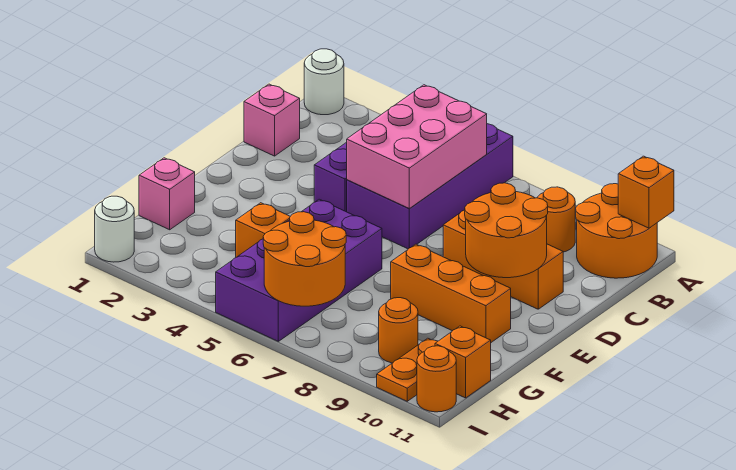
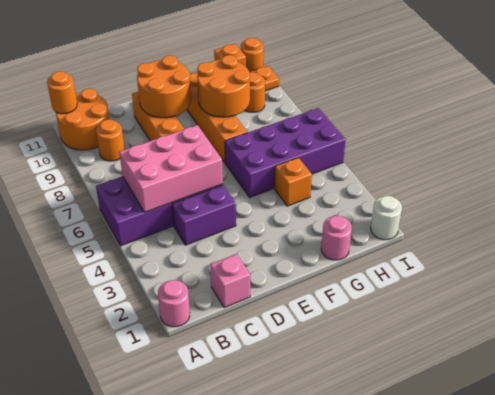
white 1x1 round brick [304,49,344,115] -> pink 1x1 round brick [158,280,190,327]
orange 1x1 brick [618,156,674,228] -> orange 1x1 round brick [47,71,77,114]
orange 1x3 brick [391,244,511,342] -> orange 1x4 brick [187,73,247,163]
pink 1x1 brick [139,158,195,230] -> pink 1x1 round brick [321,216,352,260]
orange 2x2 round brick [263,212,346,306] -> orange 2x2 round brick moved to [197,55,250,117]

